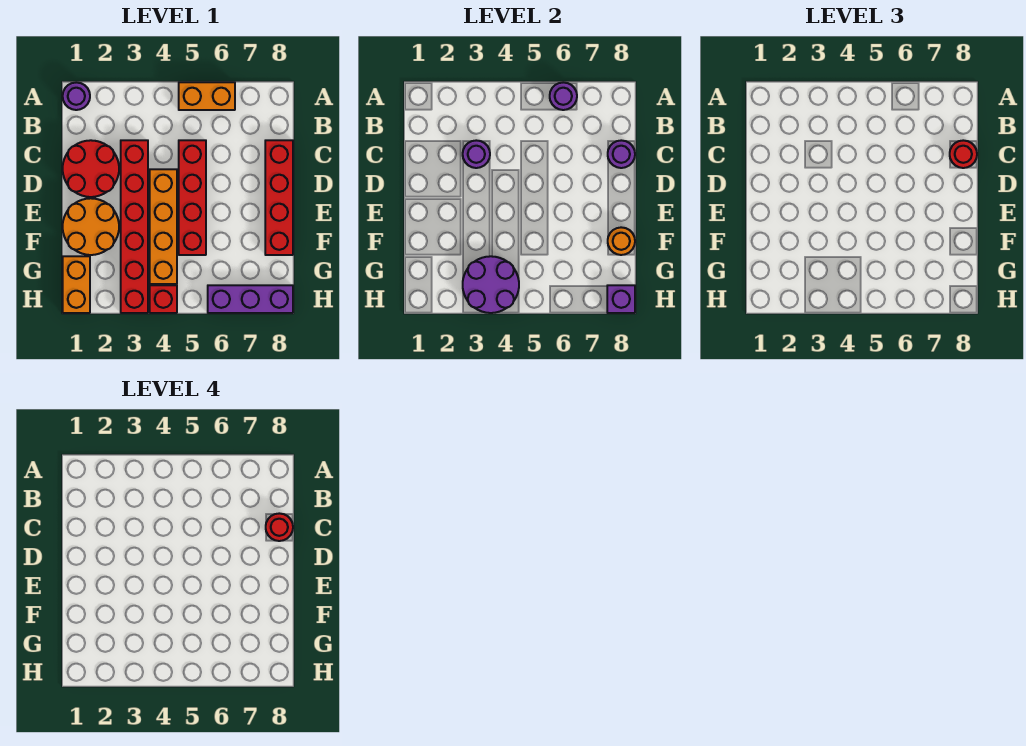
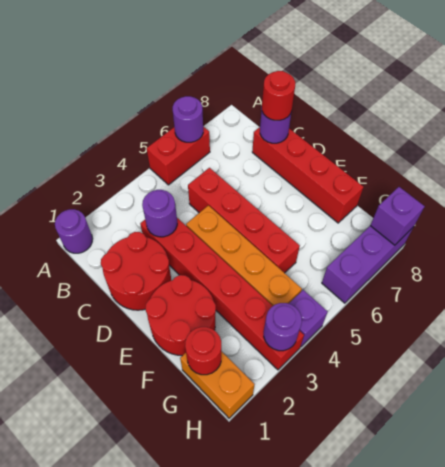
orange 1x2 brick [179,82,235,110] -> red 1x2 brick [146,126,210,185]
red 1x1 round brick [266,513,293,541] -> red 1x1 round brick moved to [185,327,221,375]
orange 2x2 round brick [63,198,119,255] -> red 2x2 round brick [145,275,216,356]
orange 1x1 round brick [608,227,635,255] -> none
purple 2x2 round brick [463,256,519,313] -> purple 1x1 round brick [264,303,302,351]
red 1x1 brick [150,285,177,313] -> purple 1x1 brick [289,290,328,347]

